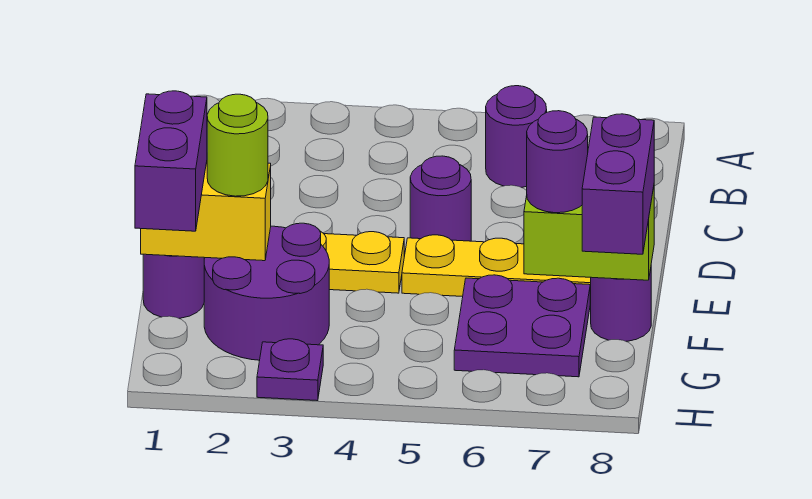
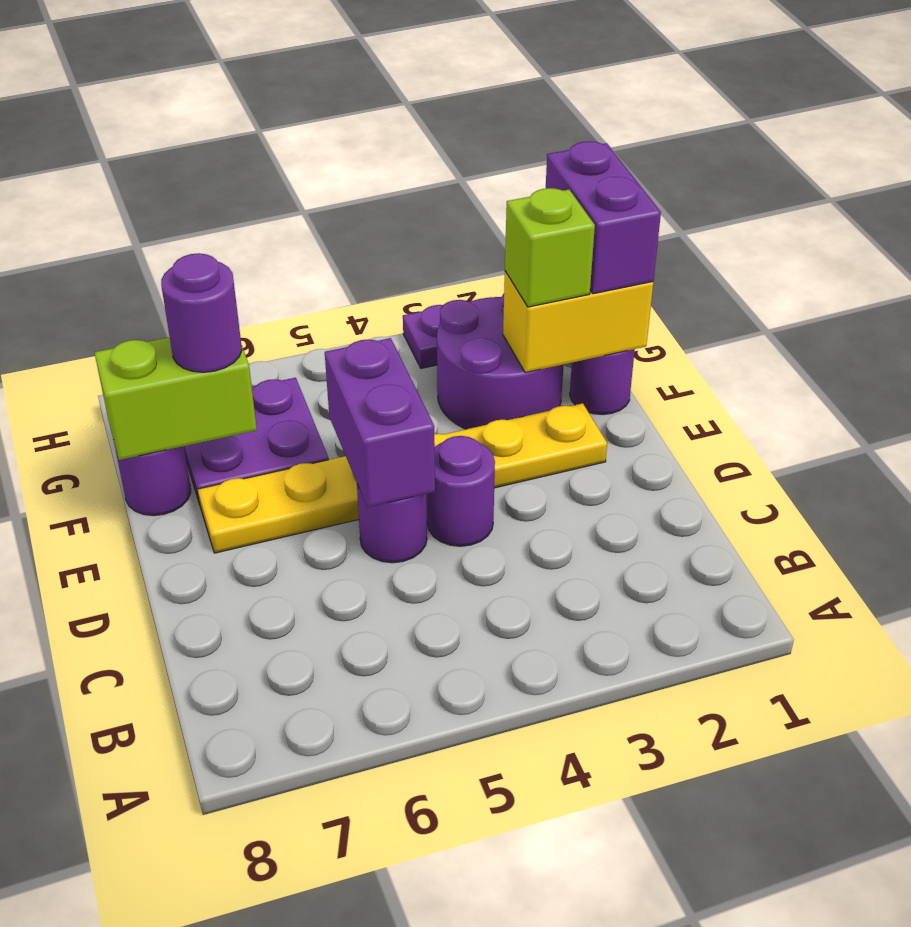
purple 1x1 round brick [486,86,547,187] -> purple 1x1 round brick moved to [427,436,495,546]
lime 1x1 round brick [207,94,268,196] -> lime 1x1 brick [505,188,595,307]
purple 1x2 brick [582,114,654,254] -> purple 1x2 brick moved to [325,338,435,507]

